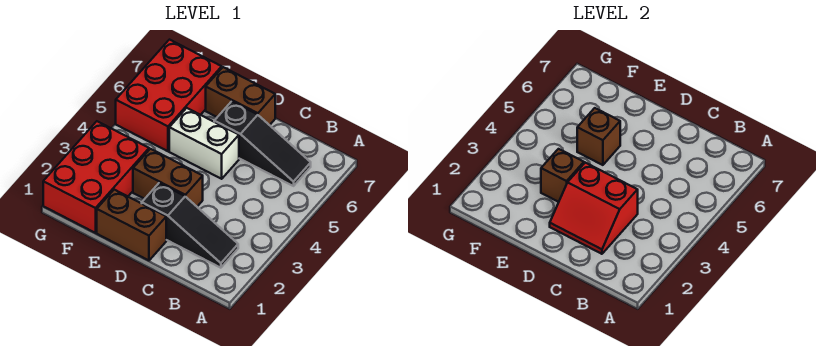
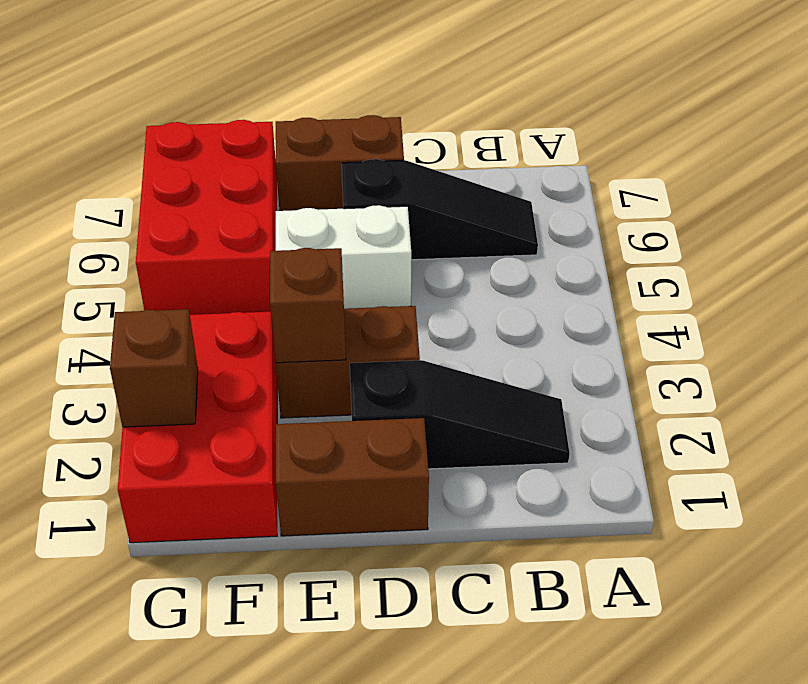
red 2x2 slope [550,163,638,254] -> none
brown 1x1 brick [577,108,620,165] -> brown 1x1 brick moved to [110,309,198,427]

